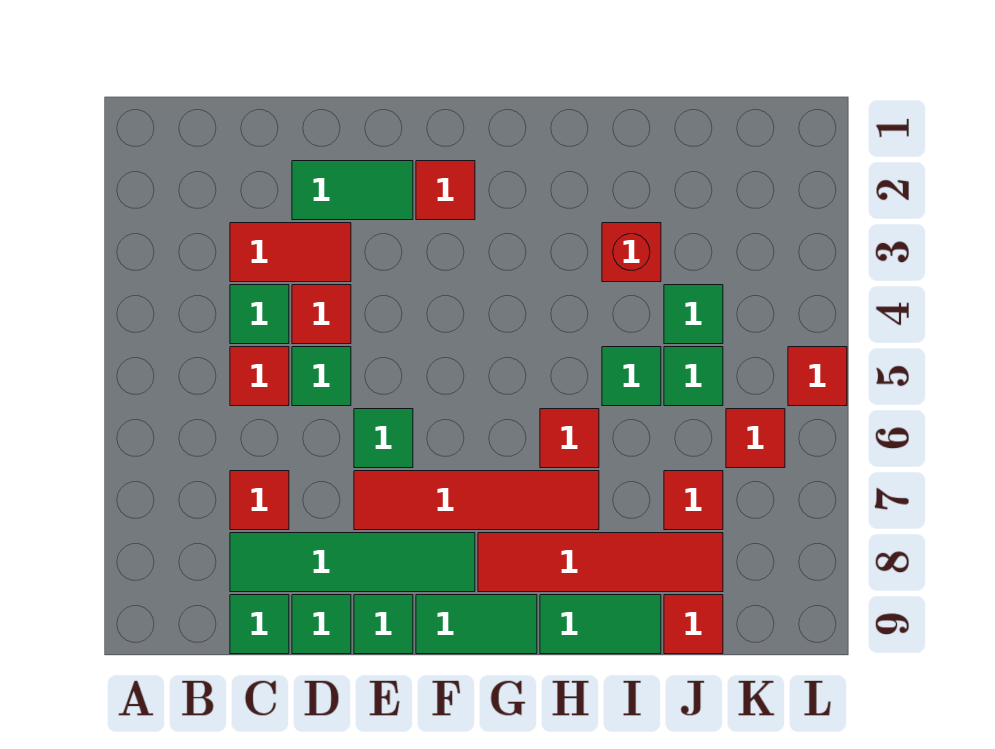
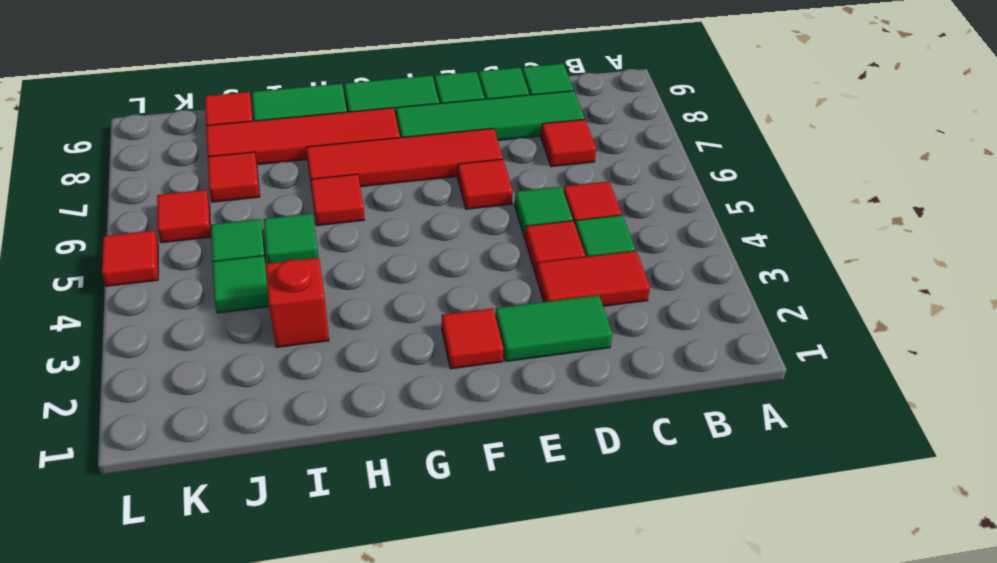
green 1x1 tile [354,409,413,468] -> red 1x1 tile [458,159,513,209]

